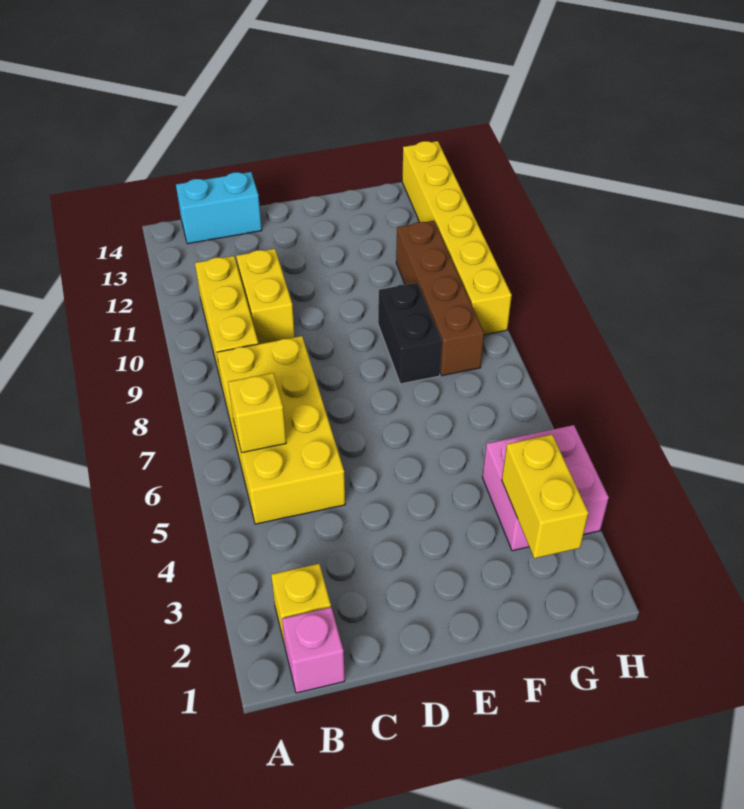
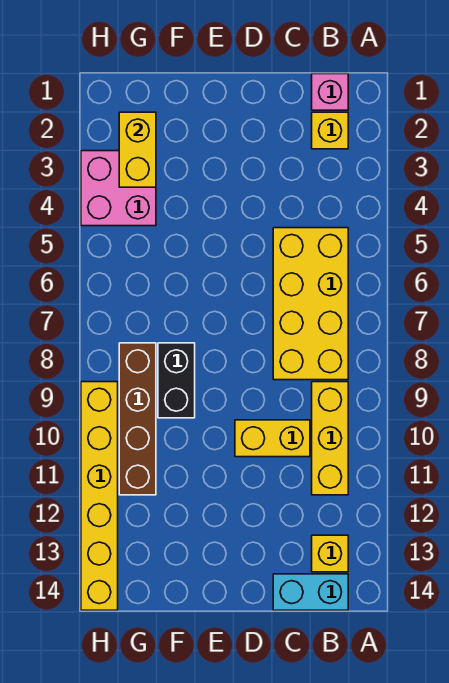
yellow 1x1 brick [228,373,286,453] -> yellow 1x1 brick moved to [312,535,348,572]
yellow 1x2 brick [236,249,295,344] -> yellow 1x2 brick turned to [235,420,310,457]

